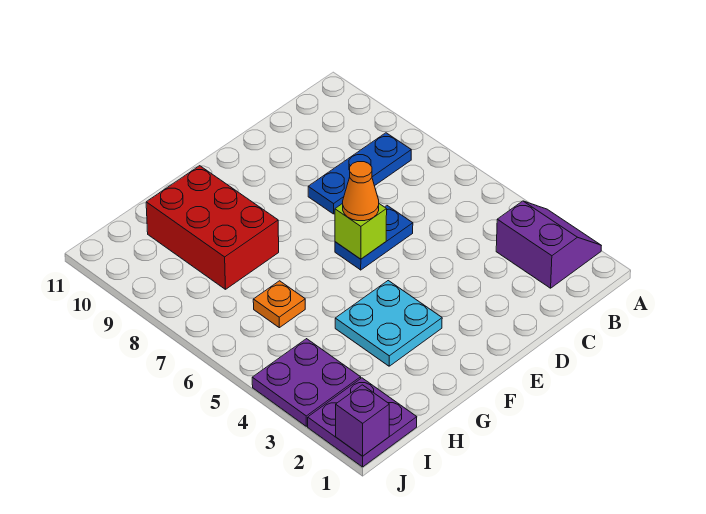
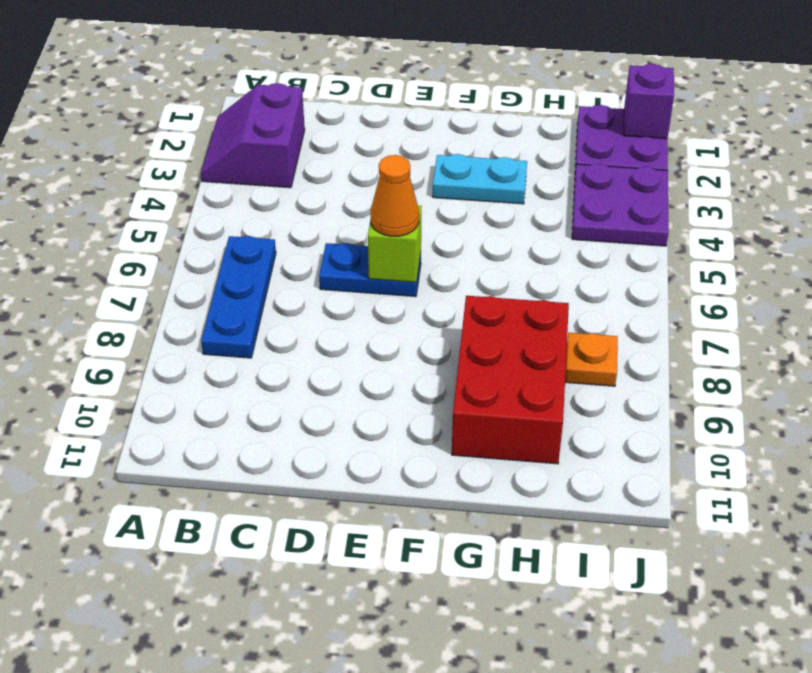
blue 1x3 plate [308,133,411,214] -> blue 1x3 plate turned to [201,236,276,358]
cyan 2x2 plate [335,281,442,366] -> cyan 1x2 plate [433,154,527,204]
orange 1x1 plate [253,281,305,328] -> orange 1x1 plate moved to [565,333,618,386]

